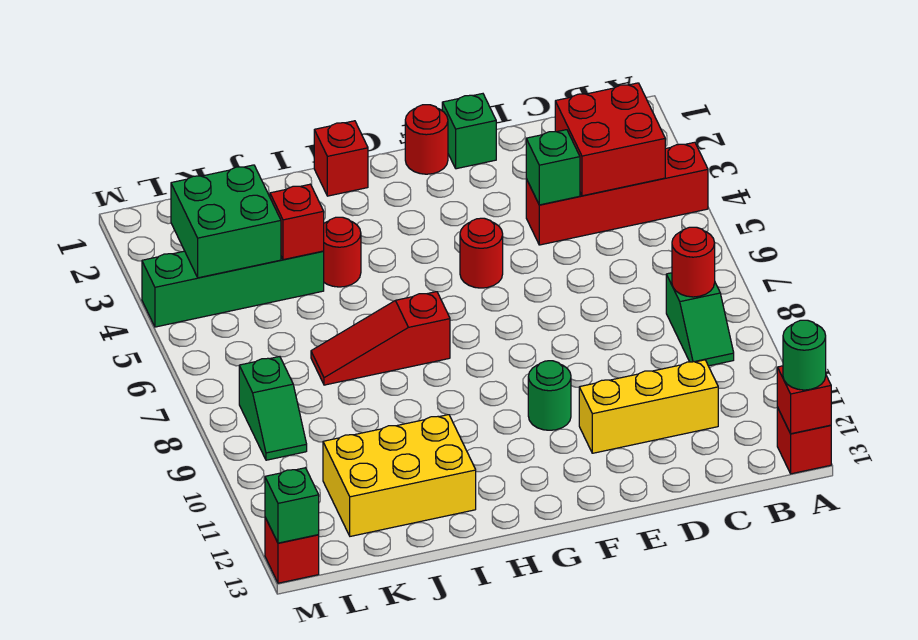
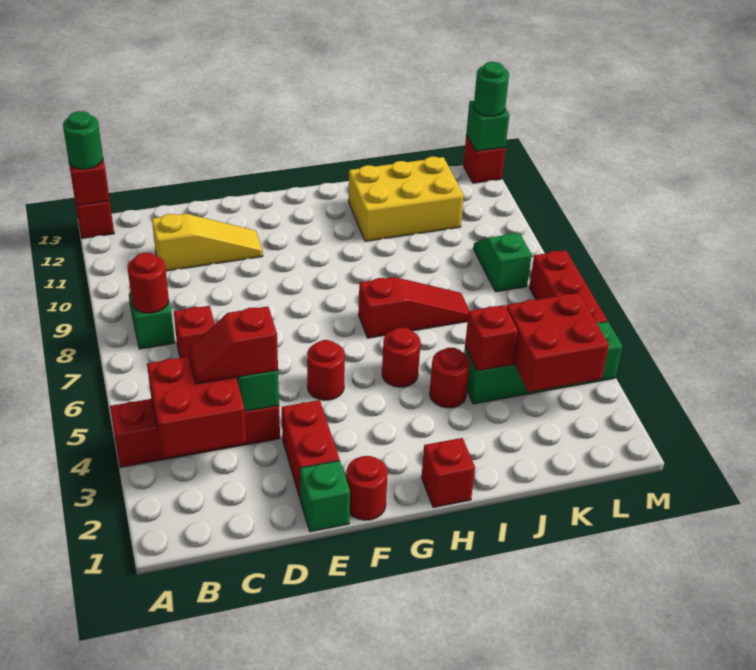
none -> red 1x2 slope [188,306,278,384]
none -> red 1x1 brick [174,306,215,358]
yellow 1x3 brick [579,360,718,453] -> yellow 1x3 slope [152,214,263,271]
none -> red 1x2 brick [282,400,339,498]
green 1x1 round brick [528,361,571,430] -> green 1x1 round brick moved to [474,62,509,116]
none -> red 1x1 round brick [382,328,421,387]
green 2x2 brick [171,165,281,278] -> red 2x2 brick [506,293,609,392]
none -> red 1x3 brick [529,250,607,323]

